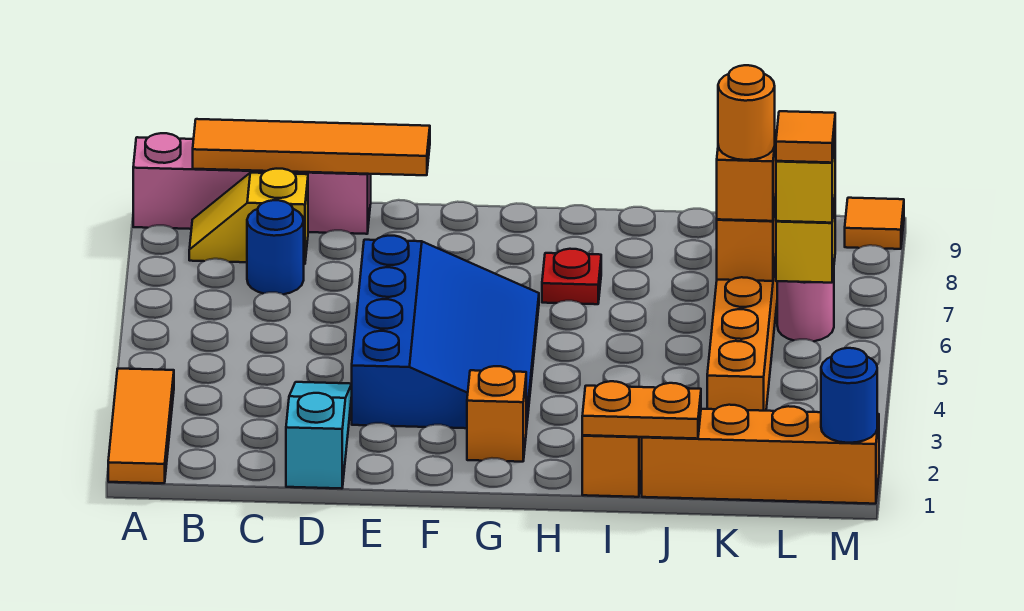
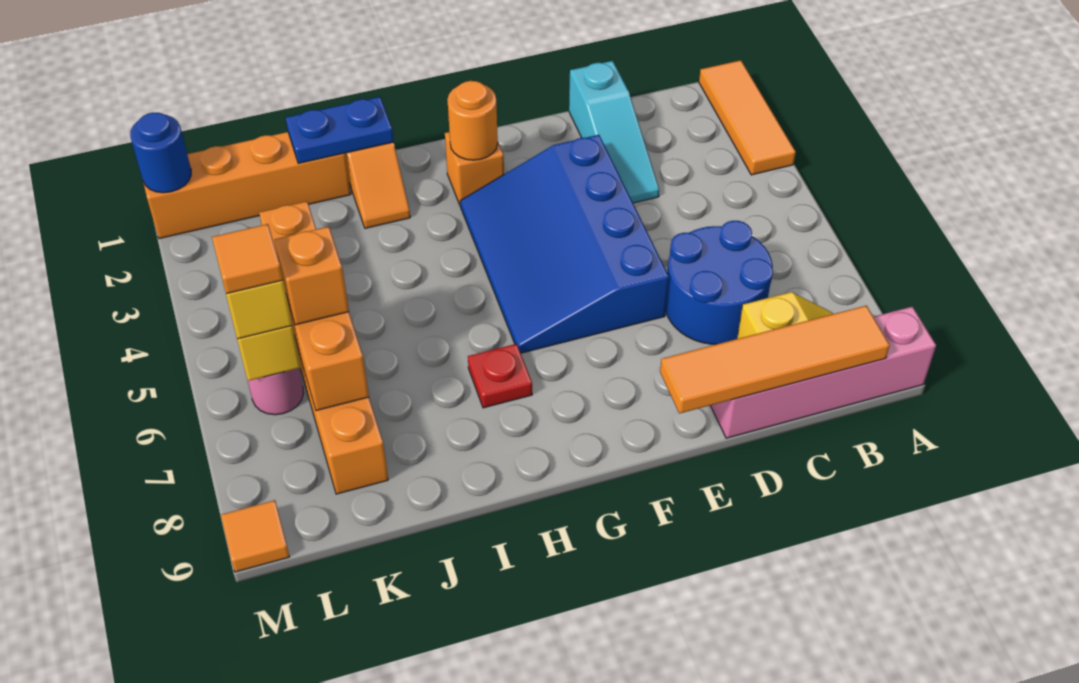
blue 1x1 round brick [247,200,304,294] -> blue 2x2 round brick [666,221,773,344]
orange 1x2 plate [582,381,701,439] -> blue 1x2 plate [286,97,394,163]
orange 1x1 round brick [718,65,775,160] -> orange 1x1 round brick moved to [447,81,498,160]

